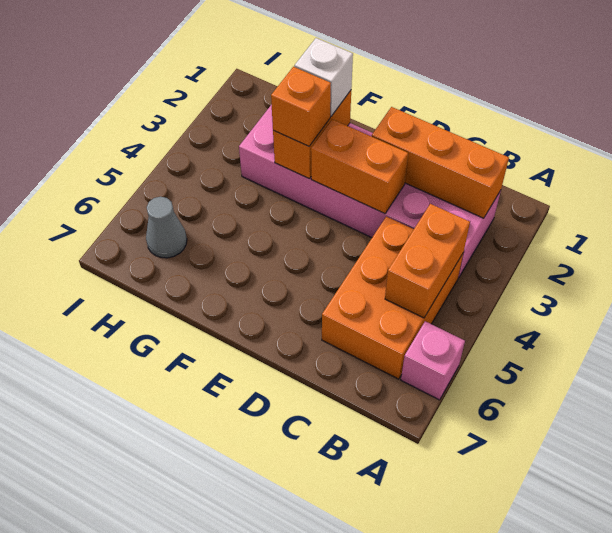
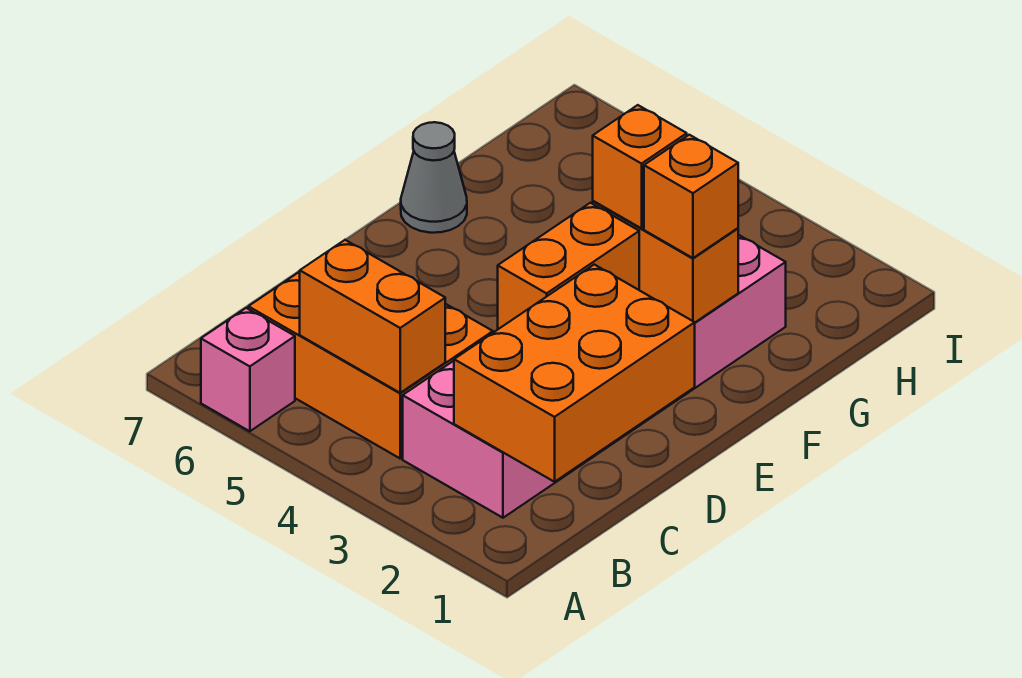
orange 1x3 brick [372,107,509,218] -> orange 2x3 brick [454,265,695,482]
white 1x1 brick [294,38,353,116] -> orange 1x1 brick [644,135,738,258]
grey 1x1 cone [146,197,187,258] -> grey 1x1 cone moved to [401,122,467,233]

